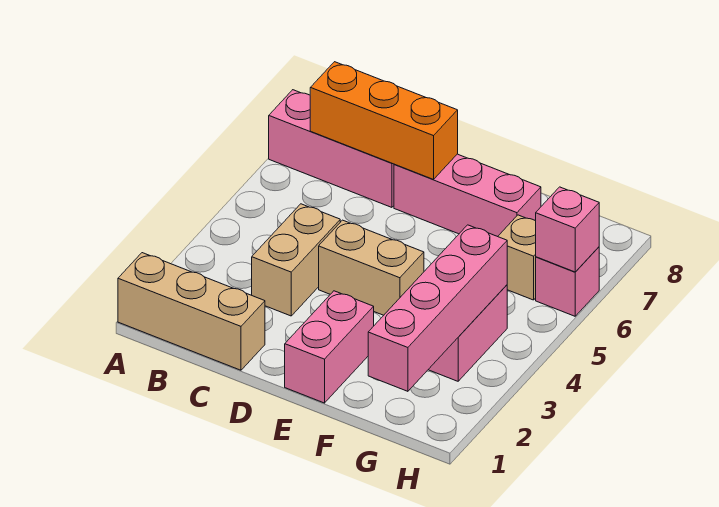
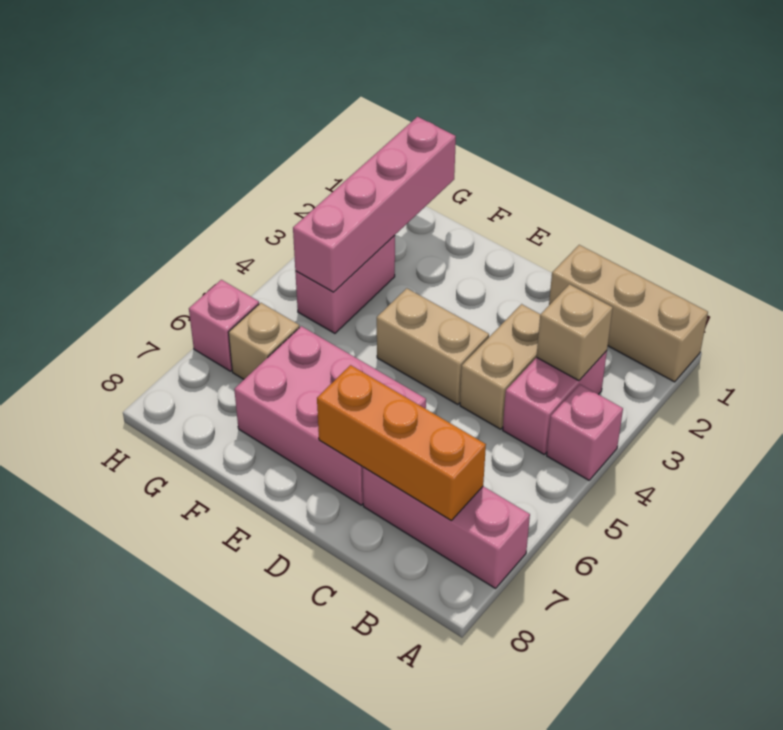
none -> tan 1x1 brick [536,284,613,381]
pink 1x3 brick [394,154,541,237] -> pink 2x3 brick [234,326,426,505]
pink 1x2 brick [285,291,374,403] -> pink 1x2 brick moved to [503,351,607,454]
pink 1x1 brick [536,187,599,272] -> pink 1x1 brick moved to [547,384,623,480]

